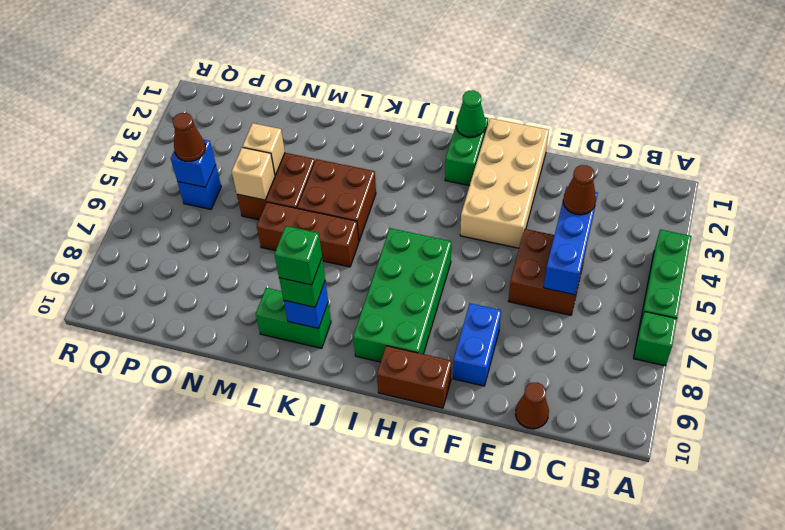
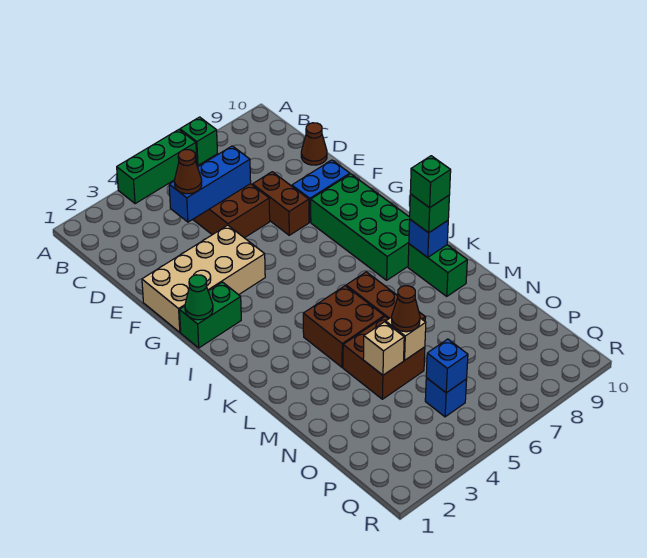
brown 1x2 brick [377,346,452,408] -> brown 1x2 brick moved to [252,172,309,235]
green 2x4 brick [353,228,451,362] -> green 2x4 brick turned to [311,174,410,280]
brown 1x1 cone [173,113,206,161] -> brown 1x1 cone moved to [392,286,420,332]

